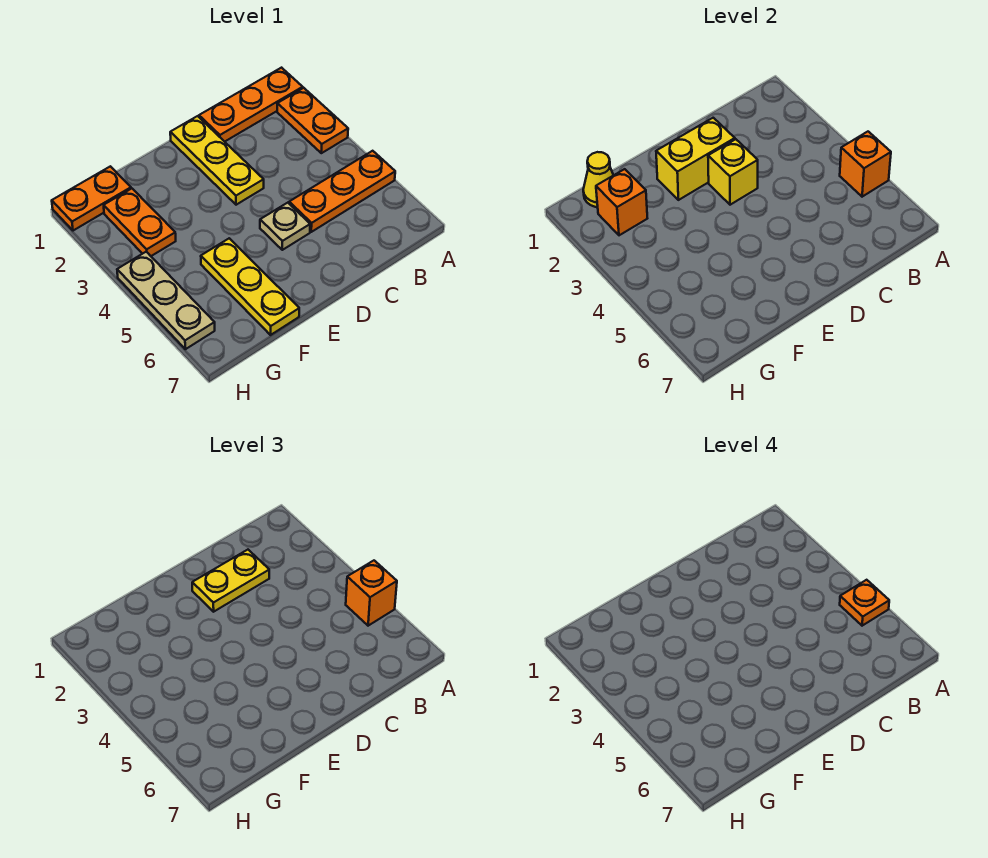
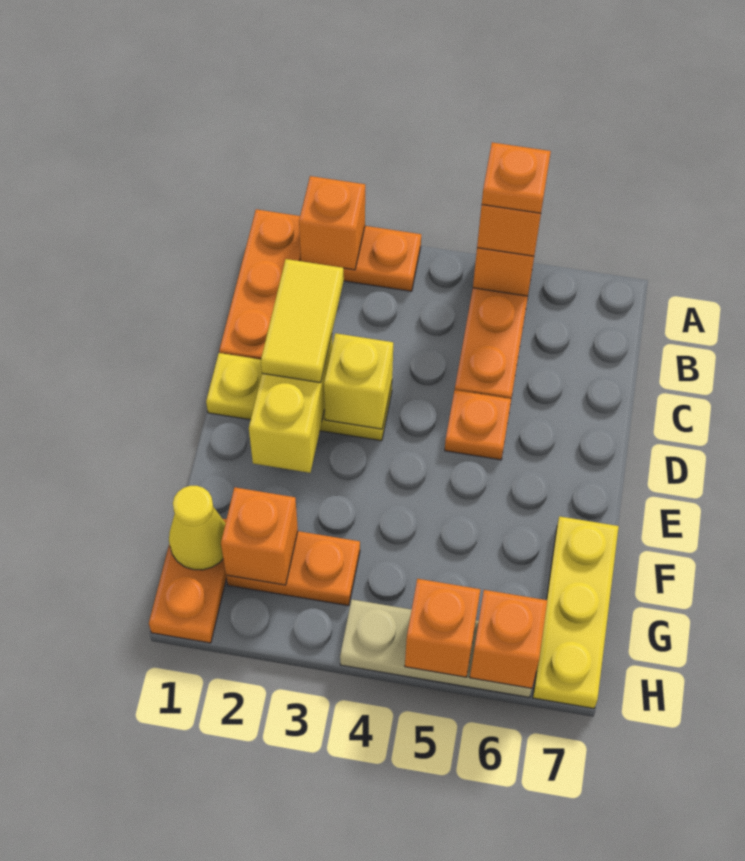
none -> orange 1x1 brick [299,176,365,270]
yellow 1x2 plate [192,550,269,612] -> yellow 1x2 tile [261,259,344,383]
tan 1x1 plate [260,203,310,250] -> orange 1x1 plate [445,390,511,460]
yellow 1x3 plate [201,238,299,335] -> yellow 1x3 plate turned to [533,516,619,708]
none -> orange 1x1 brick [405,579,481,677]
none -> orange 1x1 brick [470,590,547,688]

